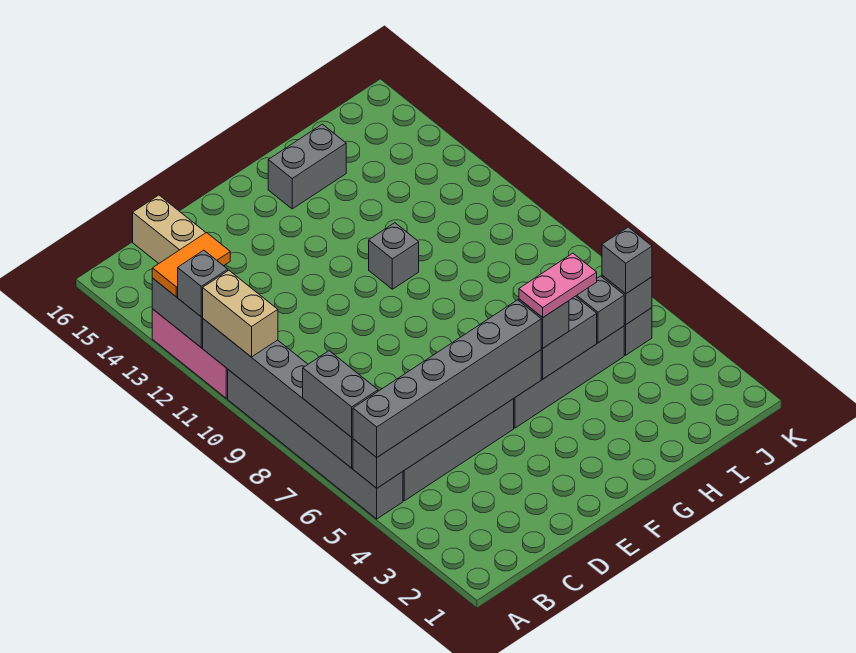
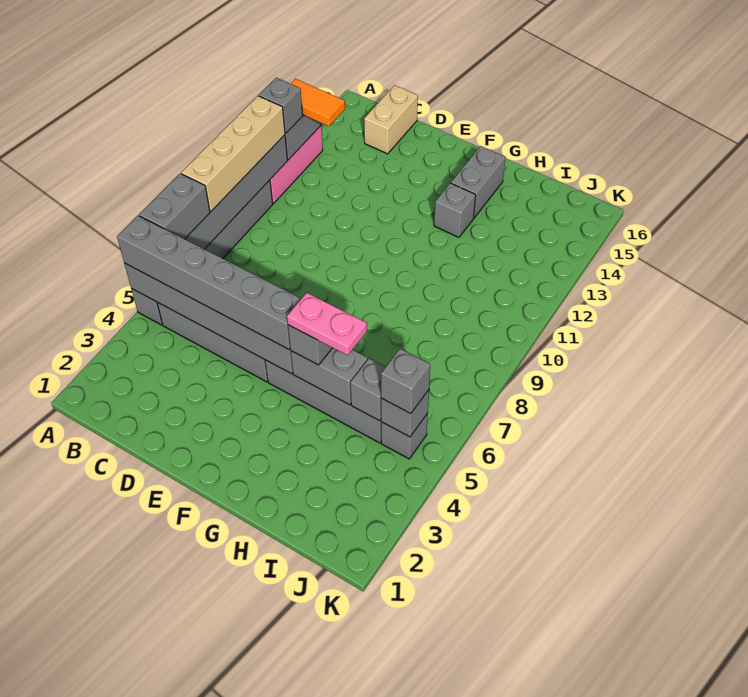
tan 1x2 brick [202,270,278,357] -> tan 1x4 brick [181,96,285,211]
grey 1x1 brick [369,223,419,289] -> grey 1x1 brick moved to [434,183,476,237]
grey 1x2 brick [268,124,346,209] -> grey 1x2 brick turned to [451,146,506,218]

